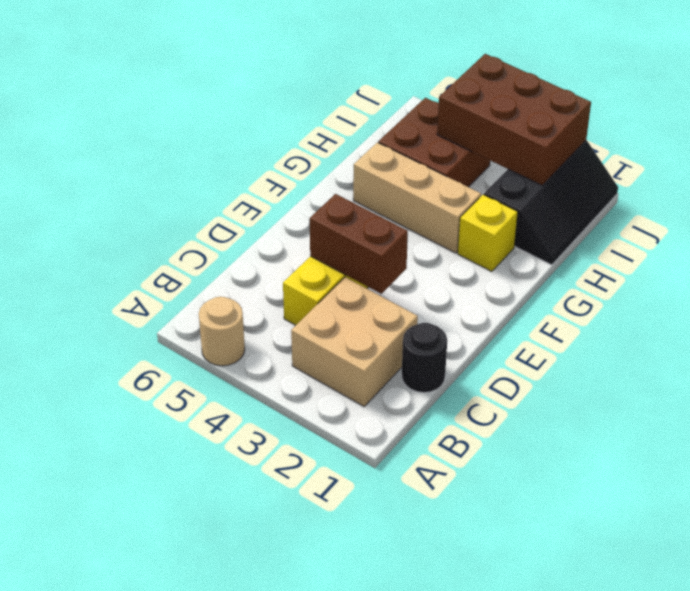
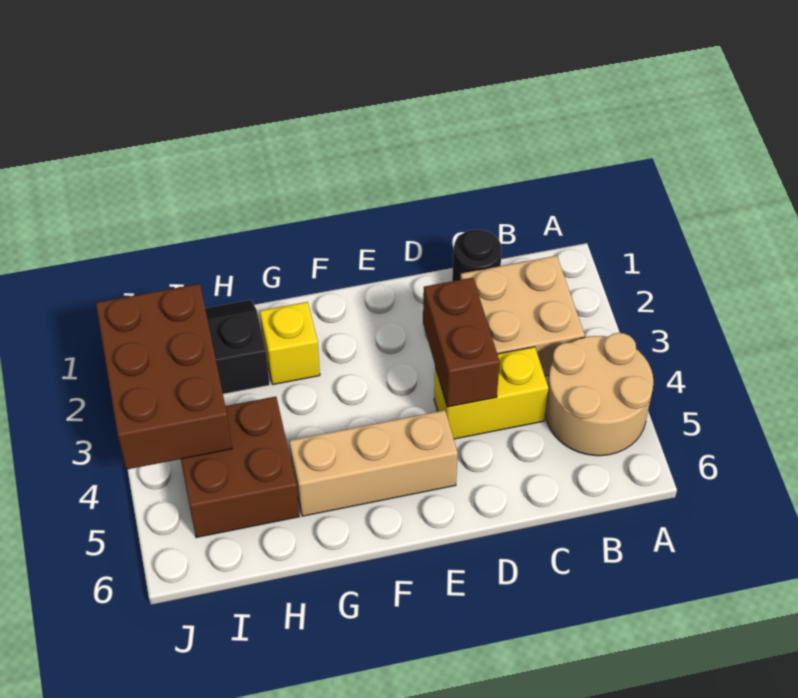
tan 1x1 round brick [199,297,245,366] -> tan 2x2 round brick [545,333,653,456]
tan 1x3 brick [353,142,481,253] -> tan 1x3 brick turned to [289,410,458,516]

